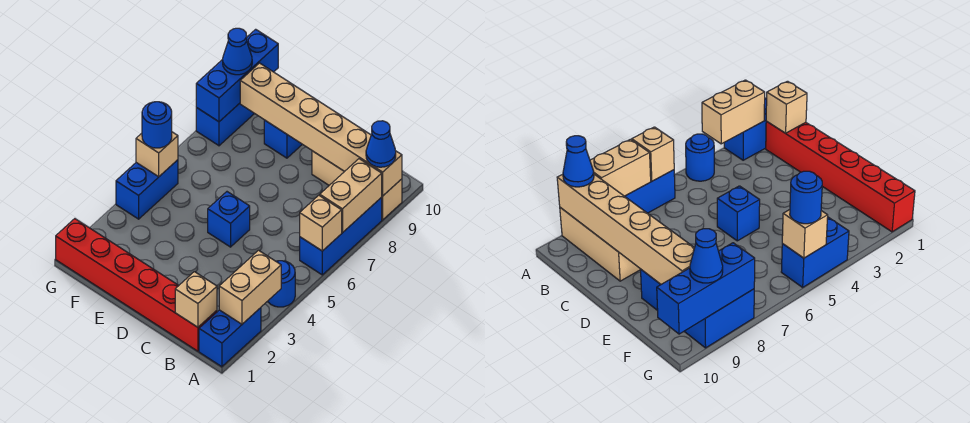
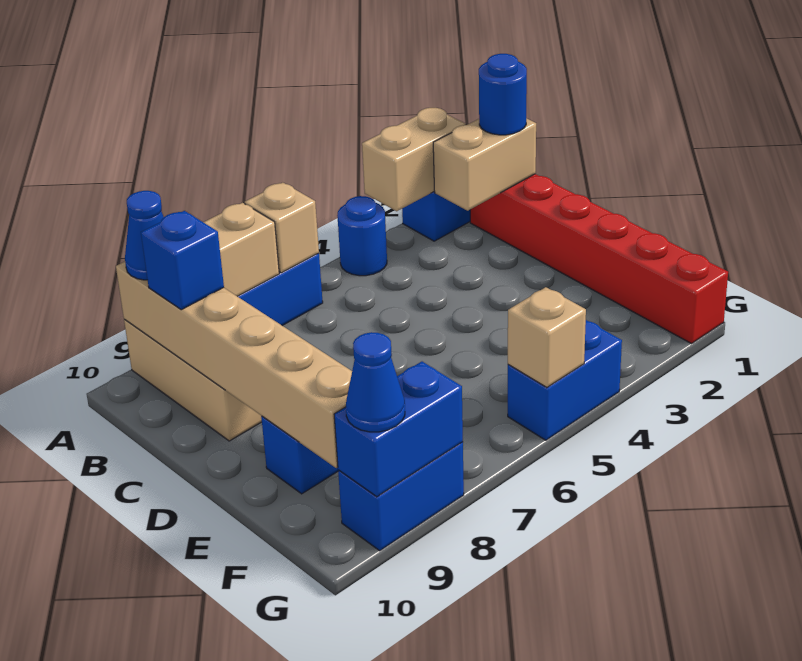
tan 1x1 brick [175,272,217,327] -> tan 1x2 brick [433,118,536,211]
blue 1x1 brick [208,192,250,247] -> blue 1x1 brick moved to [141,211,224,310]
blue 1x1 round brick [142,102,172,148] -> blue 1x1 round brick moved to [479,54,527,135]
blue 1x3 brick [196,29,278,122] -> blue 1x2 brick [334,362,463,497]

